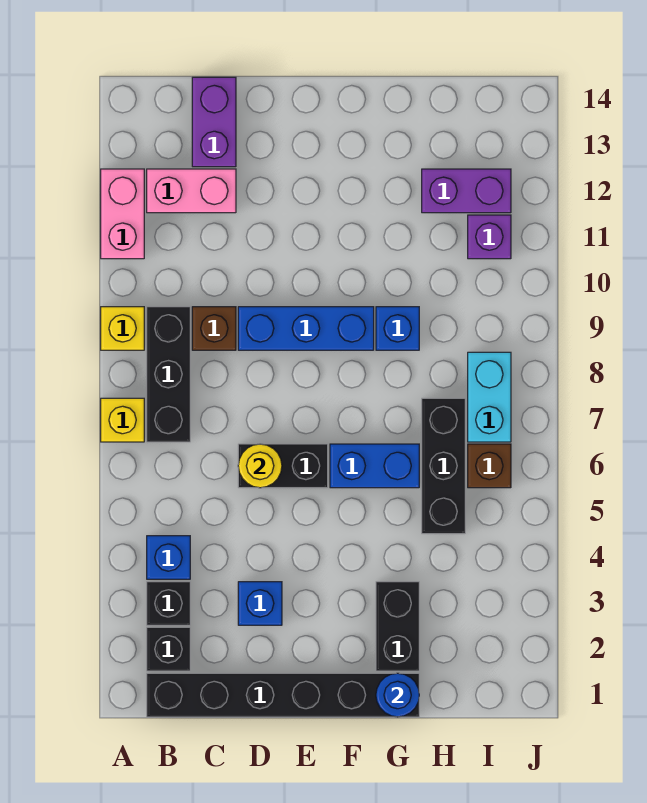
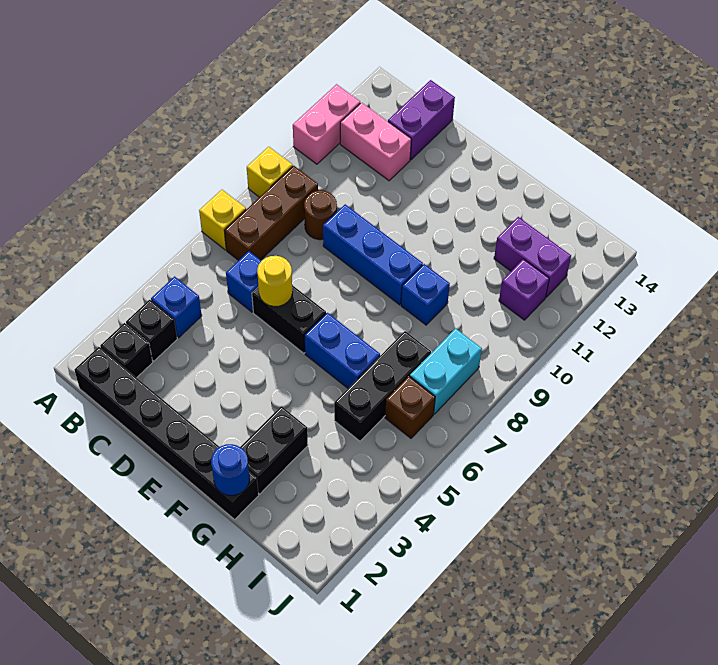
black 1x3 brick [147,307,190,442] -> brown 1x3 brick [224,166,318,261]
brown 1x1 brick [192,307,236,350] -> brown 1x1 round brick [304,190,337,240]
blue 1x1 brick [238,582,282,625] -> blue 1x1 brick moved to [226,251,261,312]

